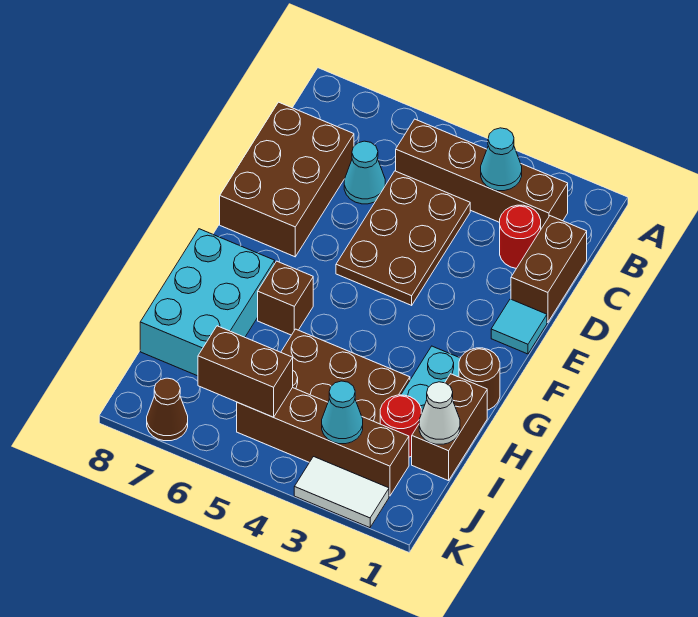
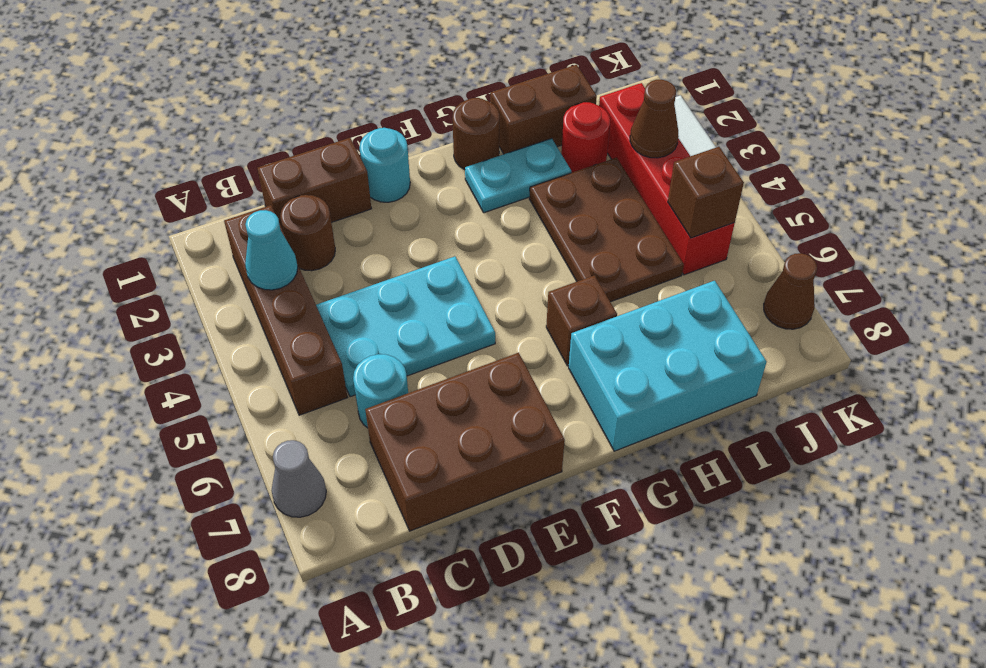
none -> grey 1x1 cone [272,440,326,517]
red 1x1 round brick [500,205,541,269] -> brown 1x1 round brick [280,195,335,271]
brown 2x3 plate [336,171,470,305] -> cyan 2x3 plate [316,257,495,397]
cyan 1x1 cone [344,141,385,204] -> cyan 1x1 round brick [353,354,408,428]
cyan 1x1 tile [491,299,547,354] -> cyan 1x1 round brick [360,128,410,202]
white 1x1 cone [419,382,460,444] -> none
brown 1x4 brick [237,388,409,496] -> red 1x4 brick [599,83,735,275]
cyan 1x1 cone [322,381,363,444] -> brown 1x1 cone [630,80,679,158]
brown 1x2 brick [198,326,293,417] -> brown 1x1 brick [668,147,744,238]

